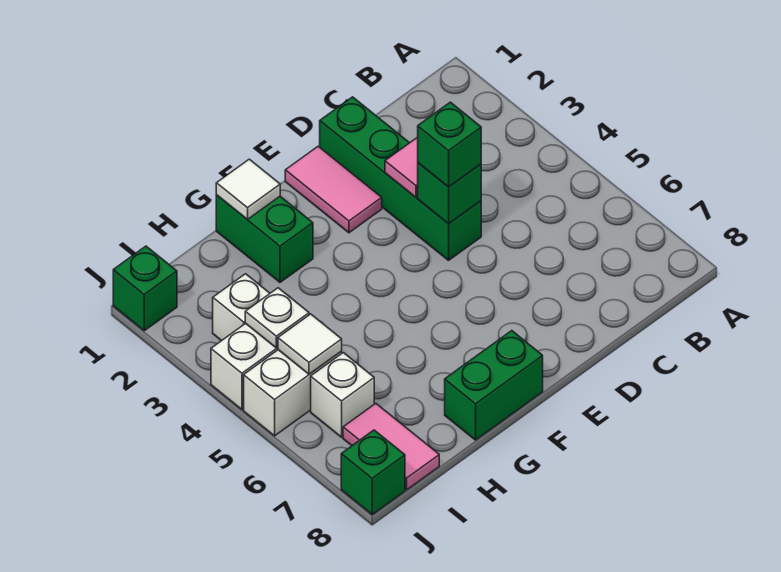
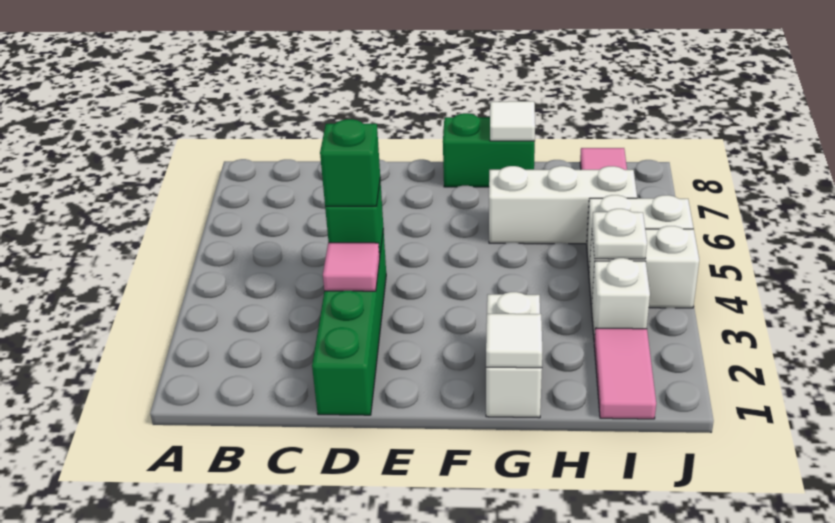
pink 1x2 tile [285,146,382,233] -> pink 1x2 tile moved to [594,328,656,419]
green 1x2 brick [216,195,313,282] -> white 1x2 brick [486,292,542,418]
white 1x1 tile [278,314,342,374] -> white 1x1 tile moved to [490,101,535,141]
white 1x1 brick [311,353,374,437] -> white 1x3 brick [489,166,637,244]
green 1x1 brick [113,246,177,331] -> none
green 1x1 brick [341,430,405,515] -> none

